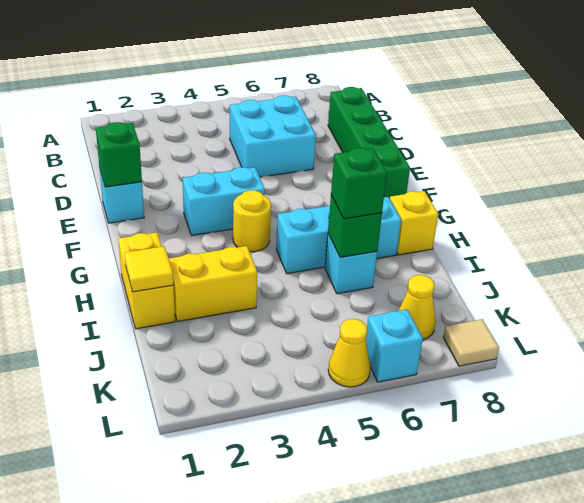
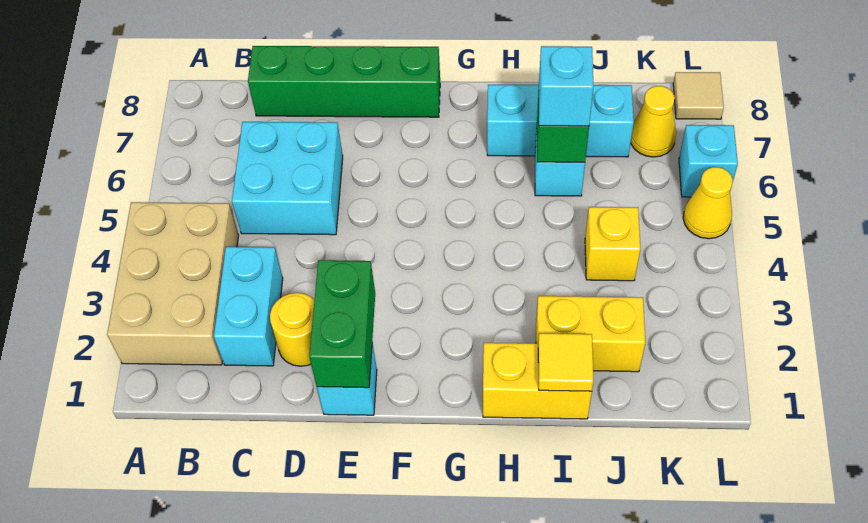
none -> tan 2x3 brick [107,202,239,365]
green 1x1 brick [96,122,142,187] -> green 1x2 brick [309,260,375,388]
cyan 1x2 brick [183,167,265,236] -> cyan 1x2 brick moved to [214,247,283,366]
yellow 1x1 round brick [233,190,271,252] -> yellow 1x1 round brick moved to [270,293,315,366]
cyan 1x3 brick [276,197,401,274] -> cyan 1x3 brick turned to [487,85,634,157]
yellow 1x1 brick [390,191,438,255] -> yellow 1x1 brick moved to [585,207,640,281]
yellow 1x2 brick [169,246,257,322] -> yellow 1x2 brick turned to [536,296,645,372]
green 1x1 brick [331,148,387,219] -> cyan 1x1 brick [539,46,594,126]

